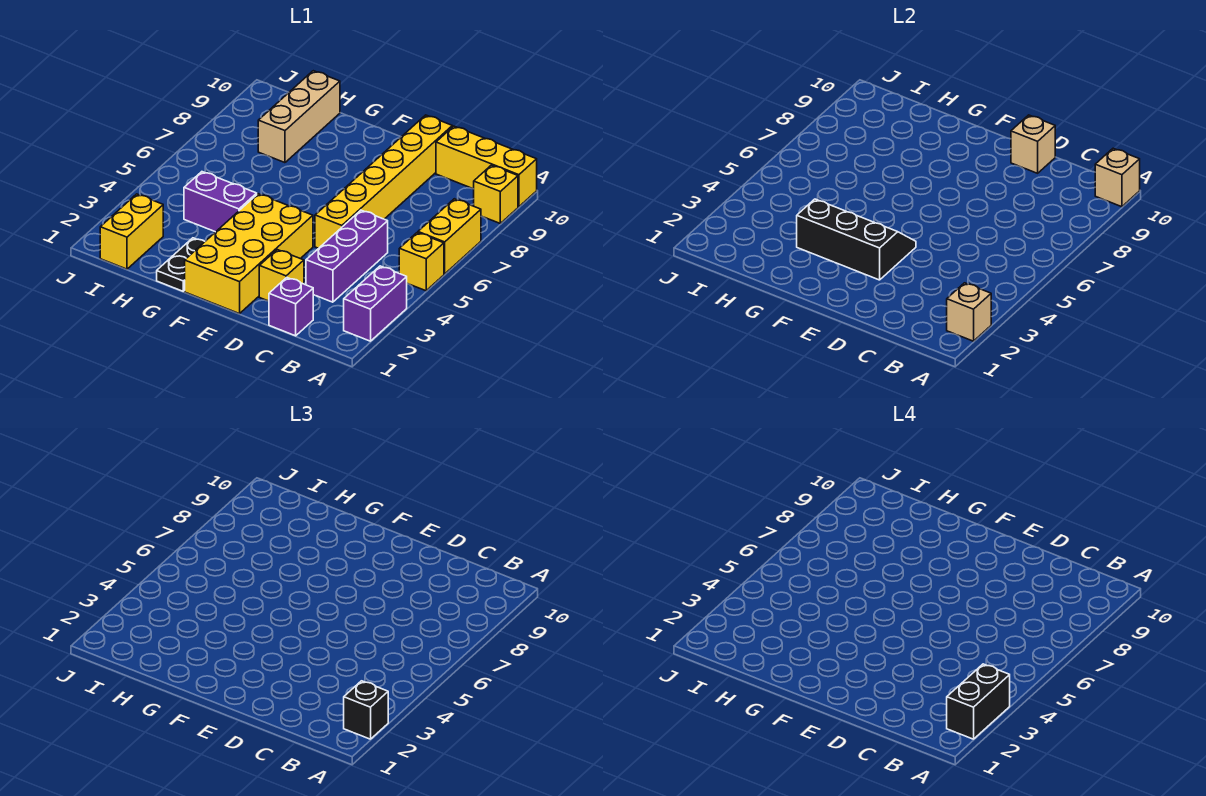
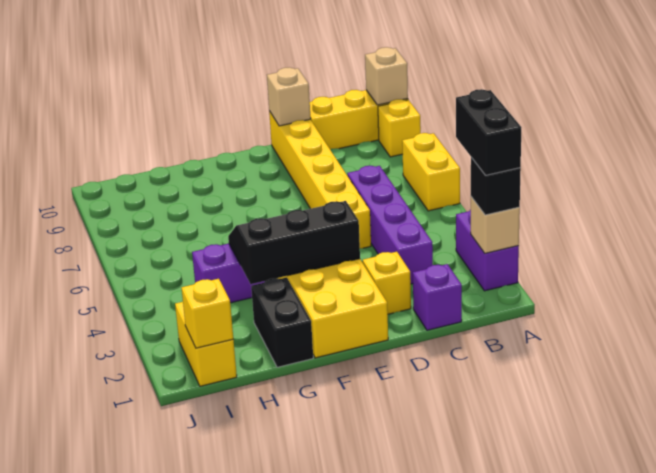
yellow 1x1 brick [399,232,444,291] -> yellow 1x1 brick moved to [182,279,233,348]
purple 1x3 brick [306,210,388,302] -> purple 1x4 brick [347,166,433,284]
black 1x2 plate [157,238,205,291] -> black 1x2 brick [251,277,313,367]
tan 1x3 brick [258,71,340,163] -> none

